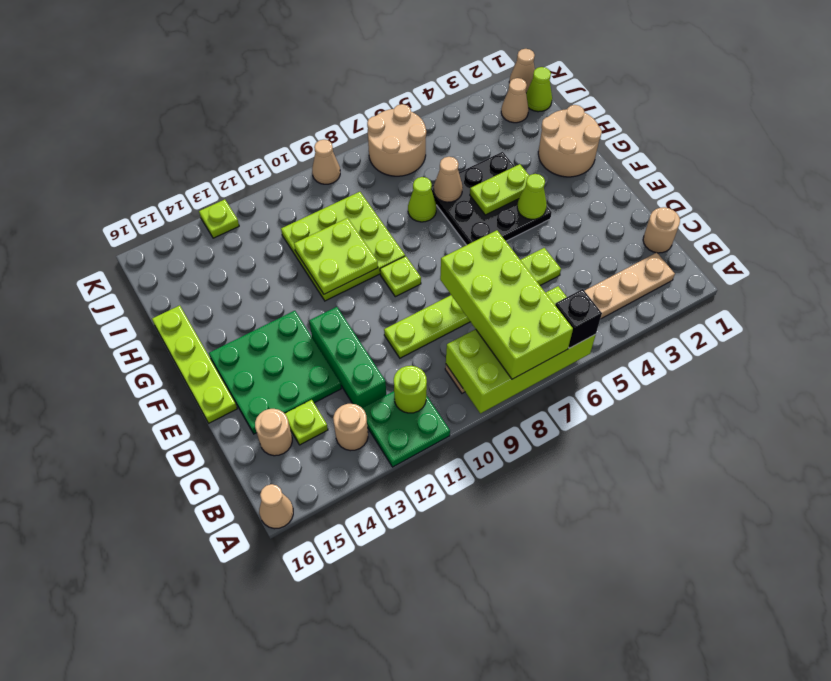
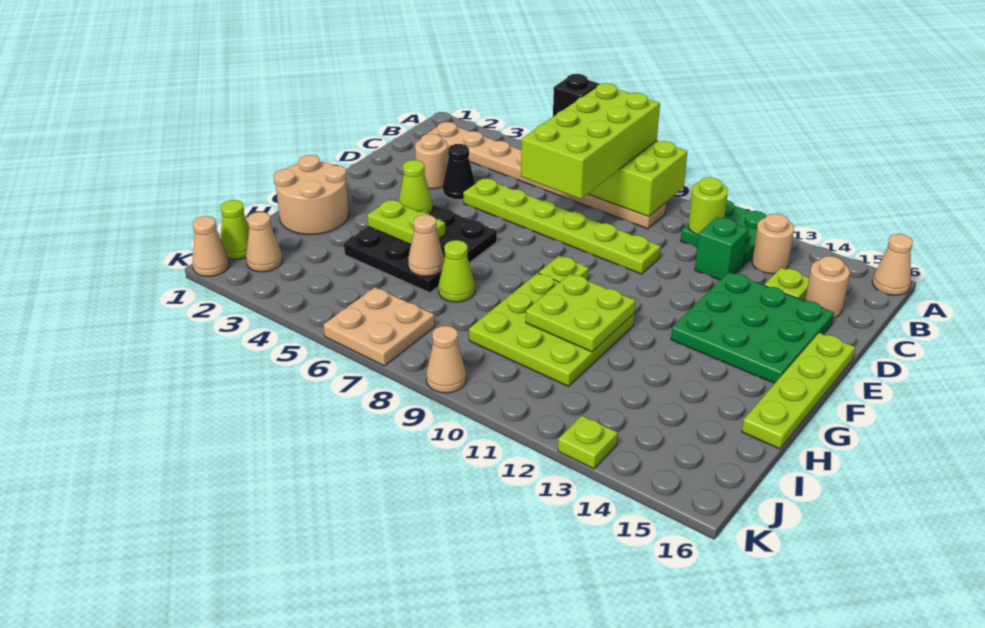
tan 1x1 round brick [643,207,680,253] -> tan 1x1 round brick moved to [415,134,448,189]
green 1x3 brick [309,307,386,408] -> green 1x1 brick [695,217,749,280]
none -> black 1x1 cone [443,144,475,200]
tan 2x2 round brick [367,104,426,176] -> tan 2x2 plate [323,287,435,366]

